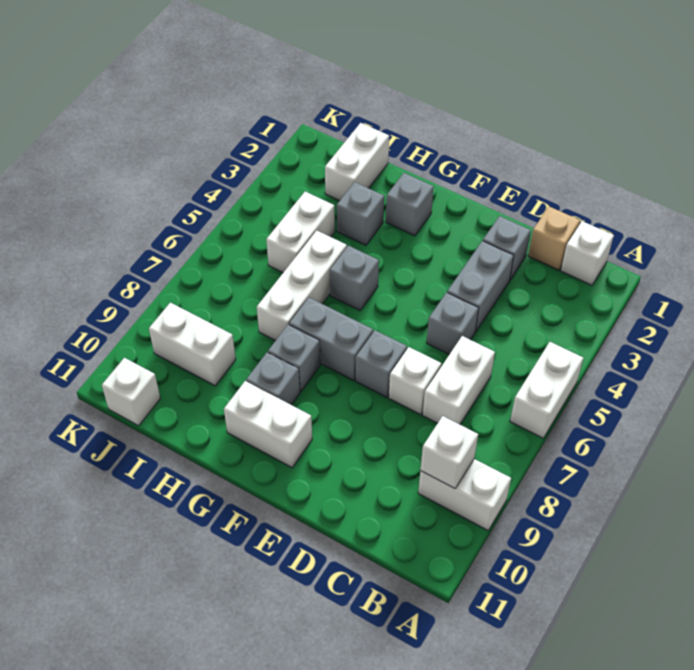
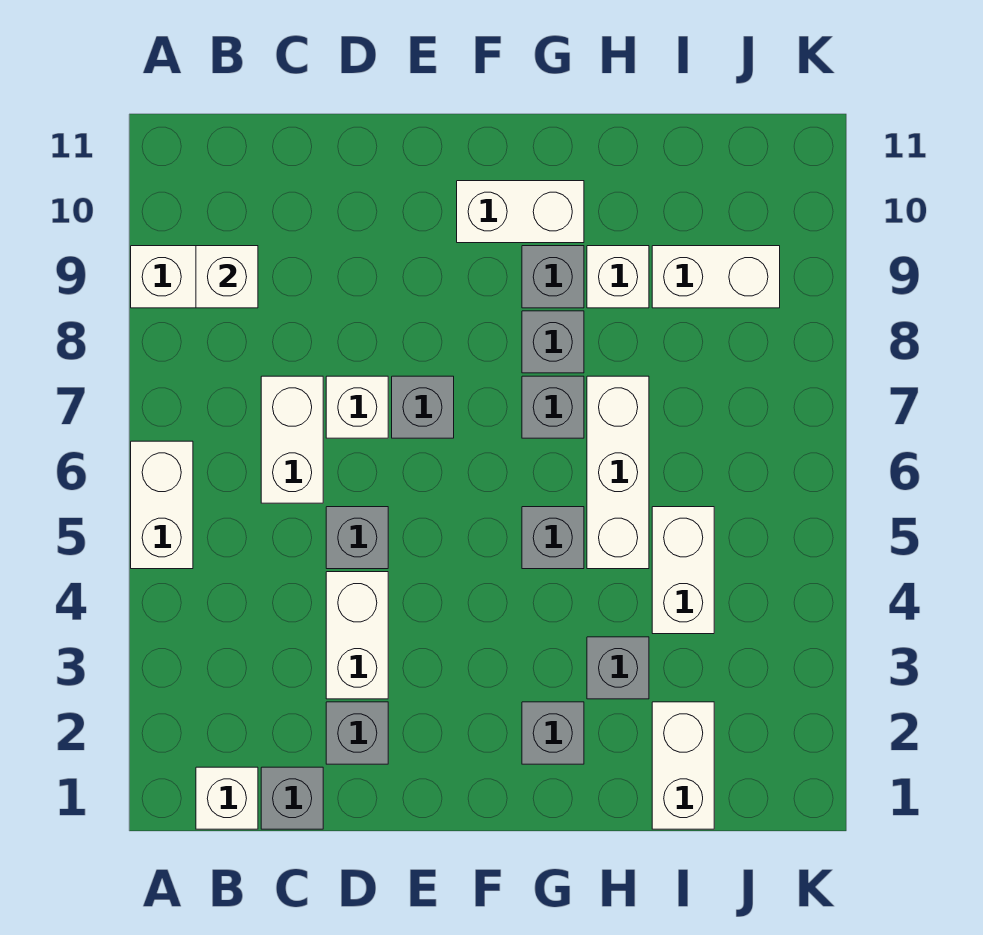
tan 1x1 brick [528,207,580,270] -> grey 1x1 brick [261,767,323,829]
grey 1x2 brick [447,241,514,332] -> white 1x2 brick [326,572,388,699]
grey 1x2 brick [289,298,373,381] -> grey 1x1 brick [522,376,584,438]
white 1x1 brick [102,358,160,426] -> white 1x1 brick moved to [587,246,649,308]

